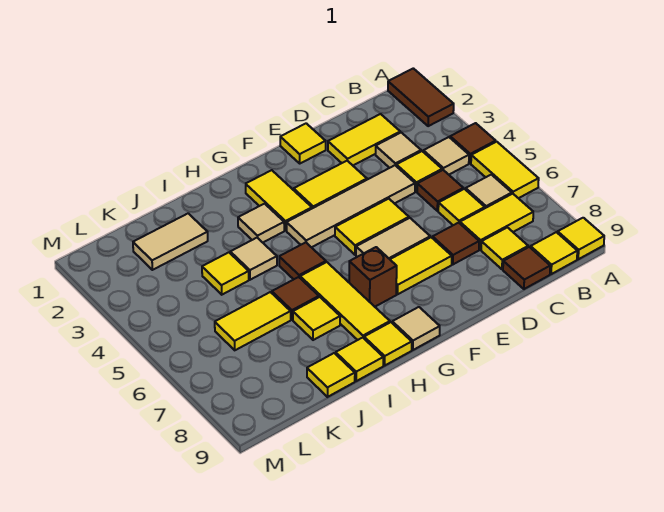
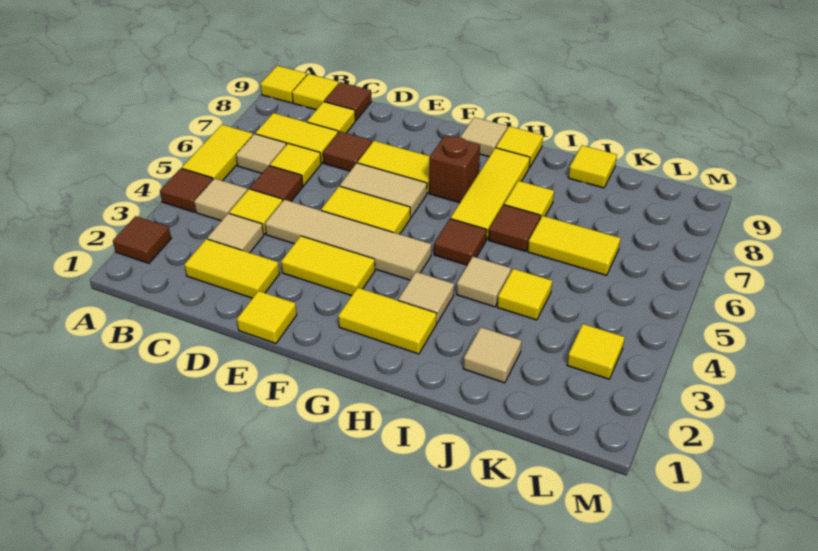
brown 1x2 tile [388,68,454,126] -> brown 1x1 tile [113,216,171,263]
yellow 1x2 tile [246,170,312,230] -> yellow 1x2 tile turned to [338,288,437,354]
yellow 1x1 tile [336,338,383,381] -> yellow 1x1 tile moved to [567,324,625,379]
tan 1x2 tile [133,213,208,270] -> tan 1x1 tile [463,327,522,383]

